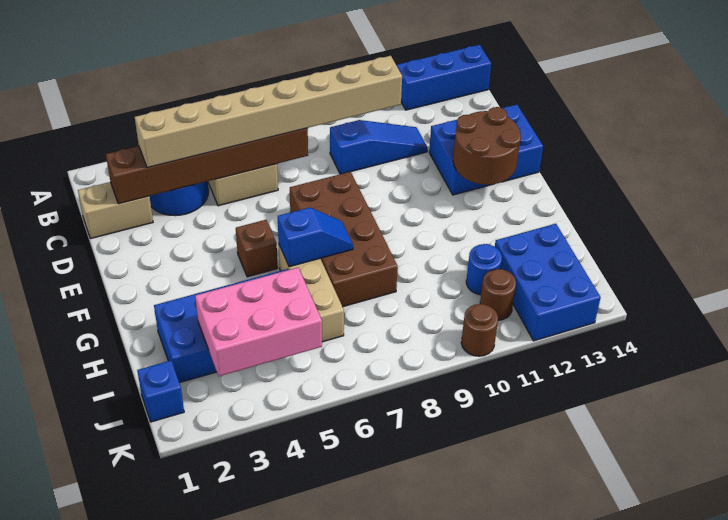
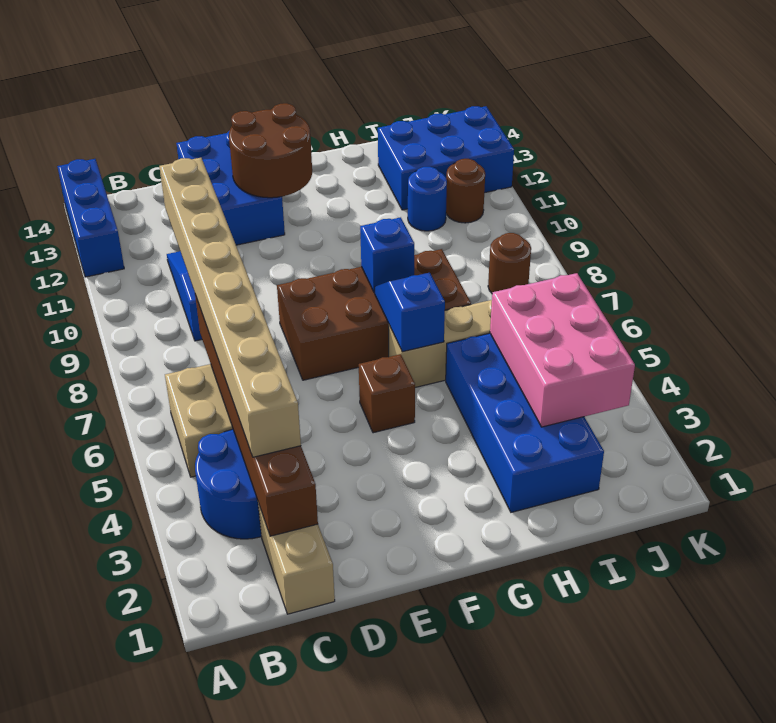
blue 1x1 brick [137,361,184,422] -> blue 1x1 brick moved to [360,217,414,293]
brown 1x1 round brick [461,304,498,356] -> brown 1x1 round brick moved to [488,233,531,293]

